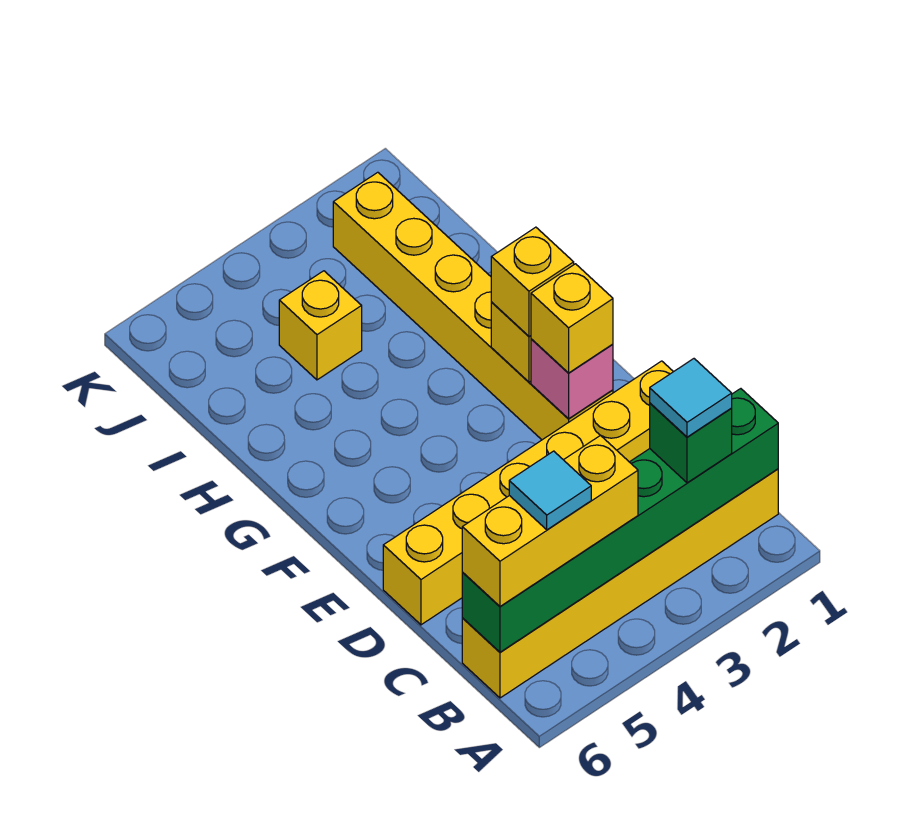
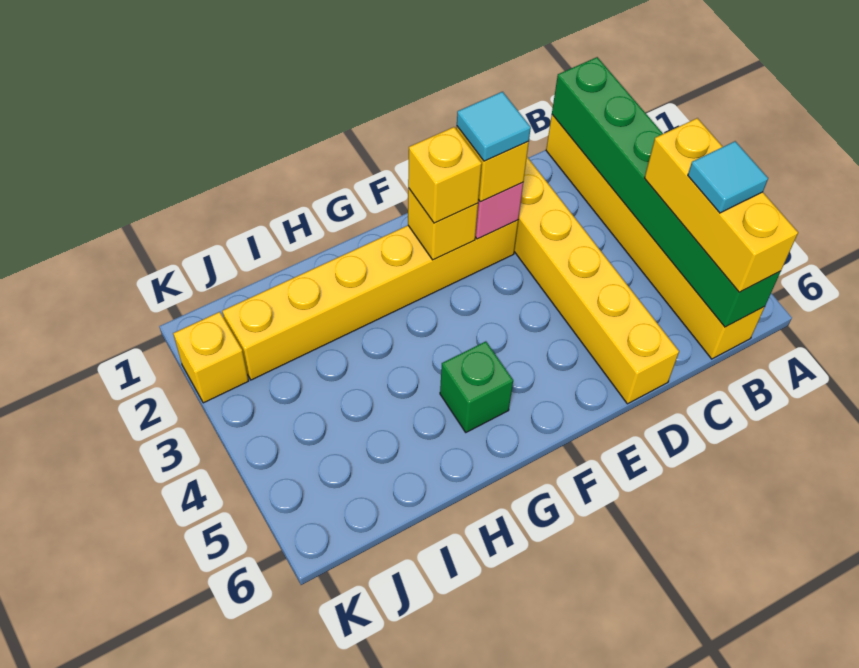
green 1x1 brick [650,403,732,483] -> green 1x1 brick moved to [440,341,513,432]
cyan 1x1 tile [650,359,732,437] -> cyan 1x1 tile moved to [457,92,531,161]
yellow 1x1 brick [279,271,362,380] -> yellow 1x1 brick moved to [173,312,248,403]

